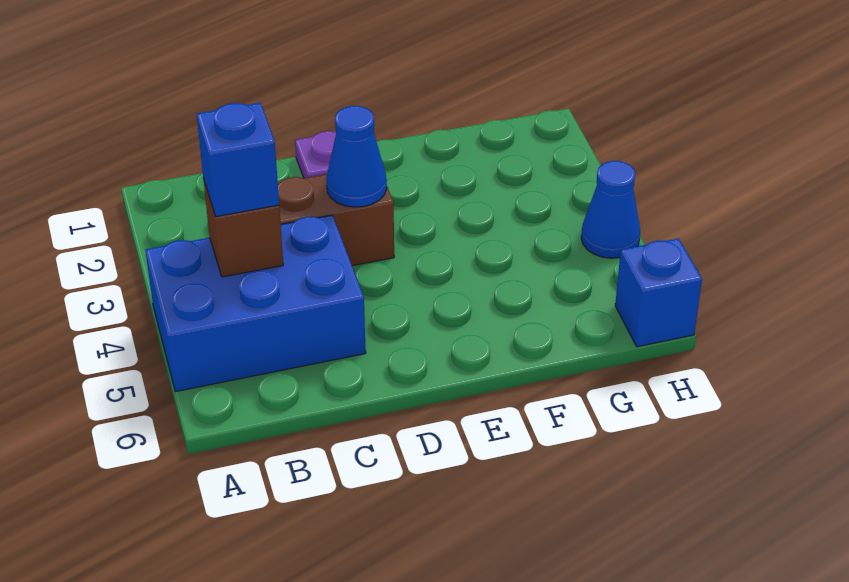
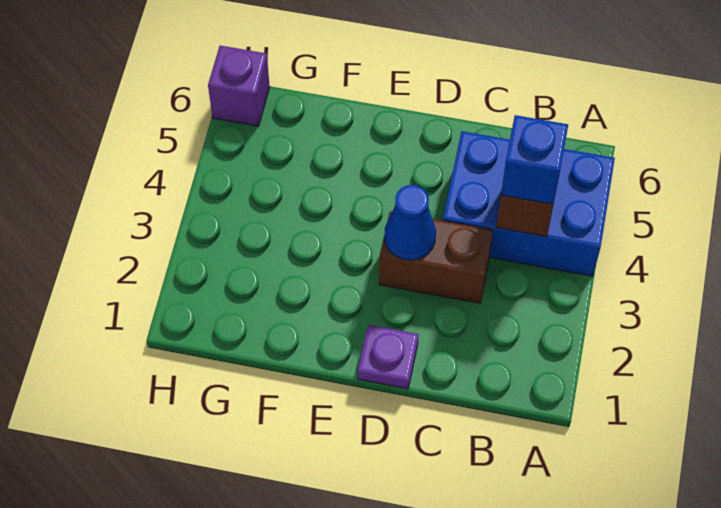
blue 1x1 cone [581,161,640,258] -> none
blue 1x1 brick [615,238,702,347] -> purple 1x1 brick [208,46,270,126]

